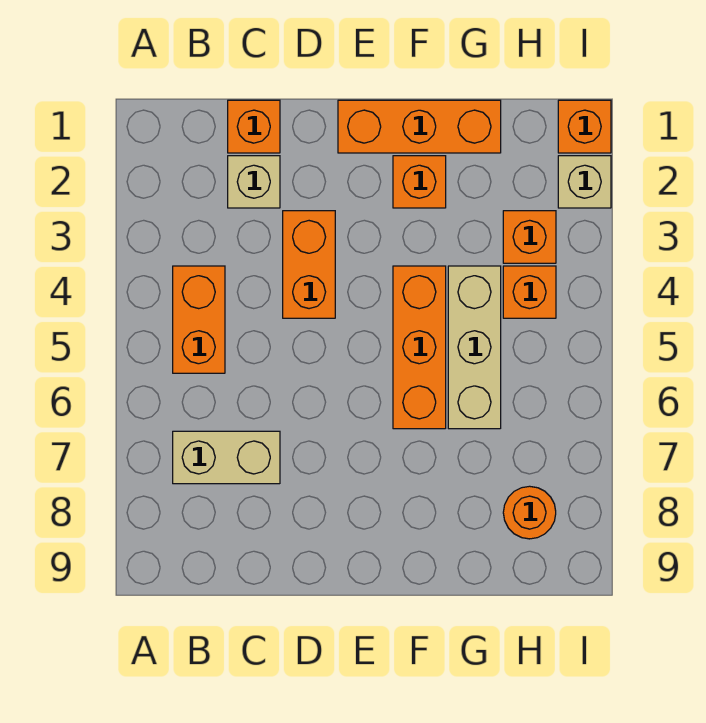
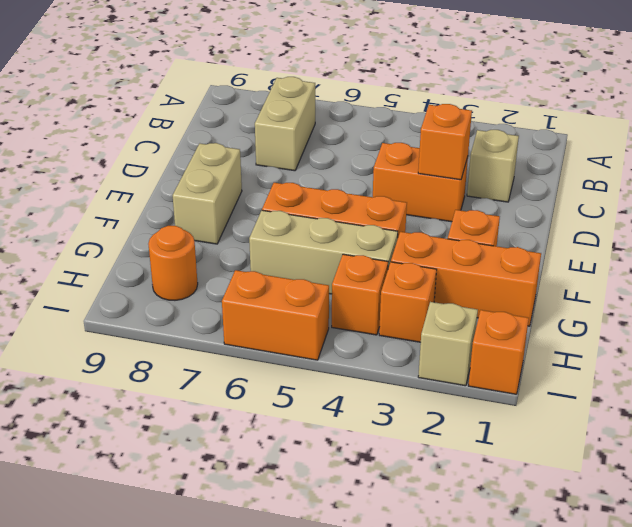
orange 1x2 brick [173,266,225,373] -> orange 1x2 brick moved to [222,270,329,360]
orange 1x1 brick [228,100,280,153] -> orange 1x1 brick moved to [418,104,472,180]
orange 1x3 brick [338,100,501,153] -> orange 1x3 brick turned to [391,232,541,326]
none -> tan 1x2 brick [173,143,242,244]

